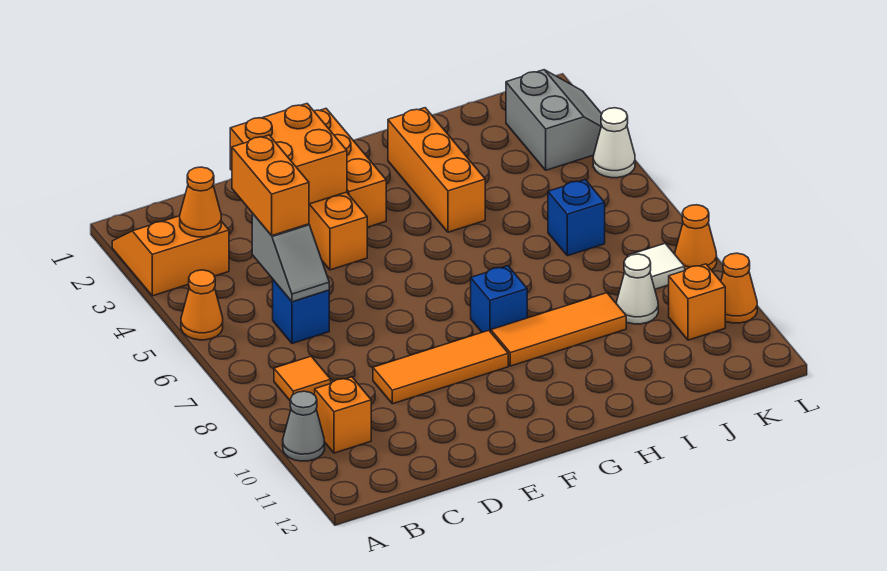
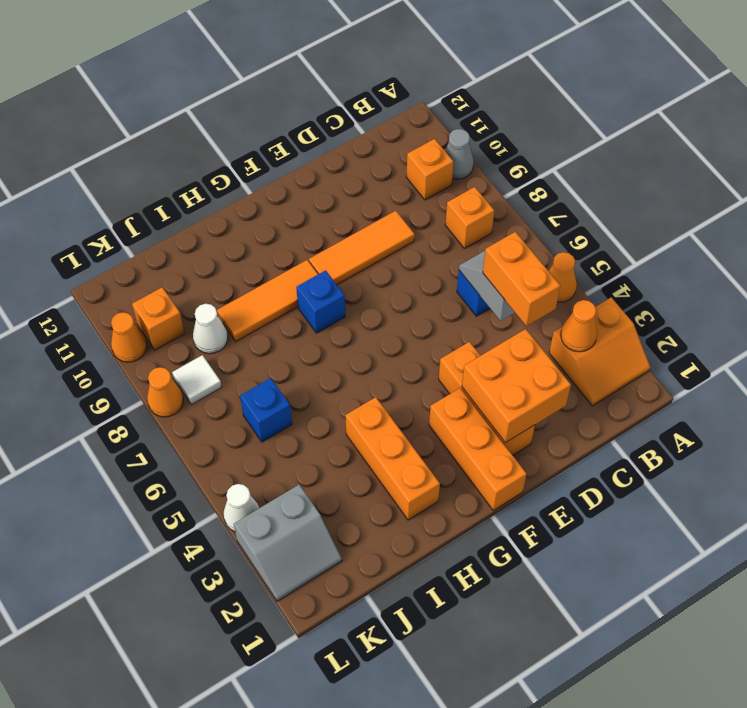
orange 1x1 tile [274,356,331,400] -> orange 1x1 brick [445,187,494,249]
grey 2x2 slope [506,70,602,170] -> grey 2x2 slope turned to [234,485,342,601]

